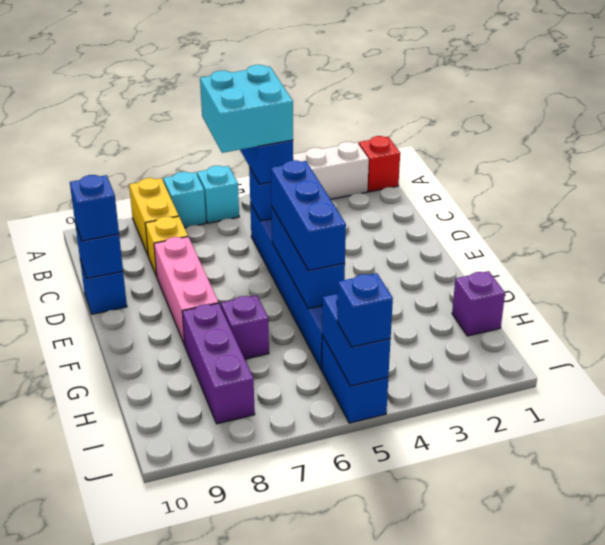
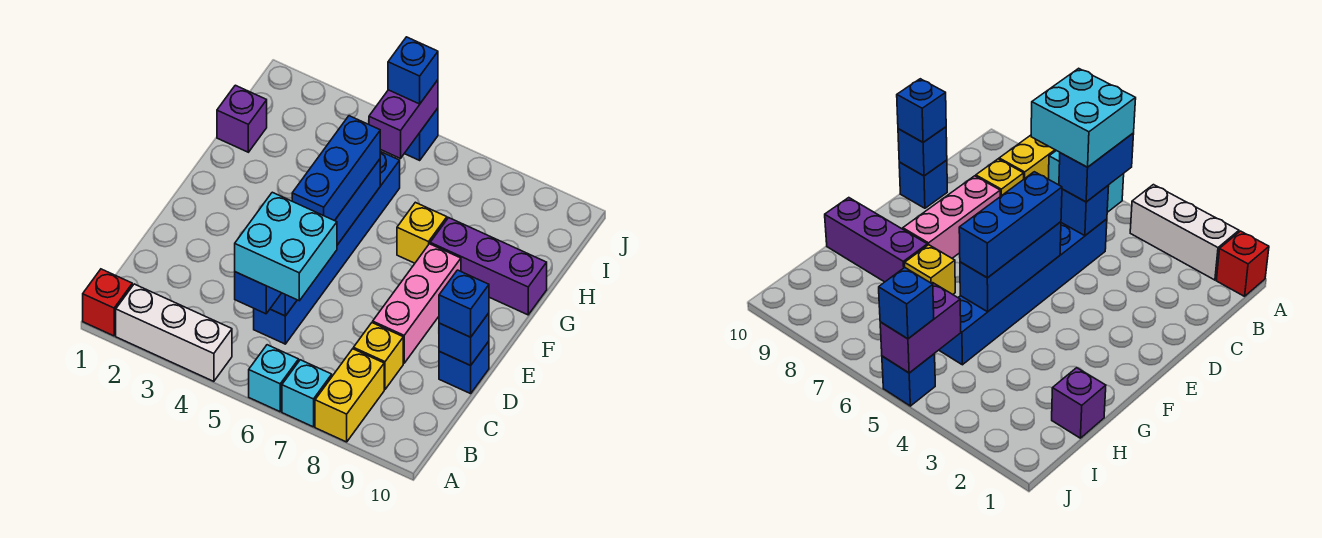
purple 1x1 brick [221,295,269,359] -> yellow 1x1 brick [397,202,447,263]
purple 1x3 brick [182,303,255,424] -> purple 1x3 brick turned to [430,218,547,315]
blue 1x2 brick [322,336,388,423] -> blue 1x1 brick [404,108,438,160]
blue 1x2 brick [322,293,391,386] -> purple 1x2 brick [369,80,438,158]

